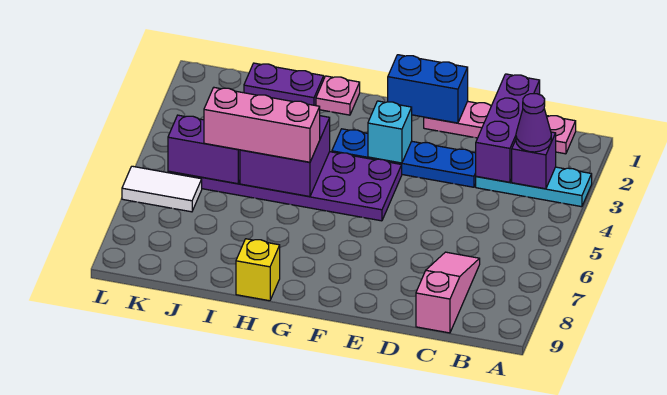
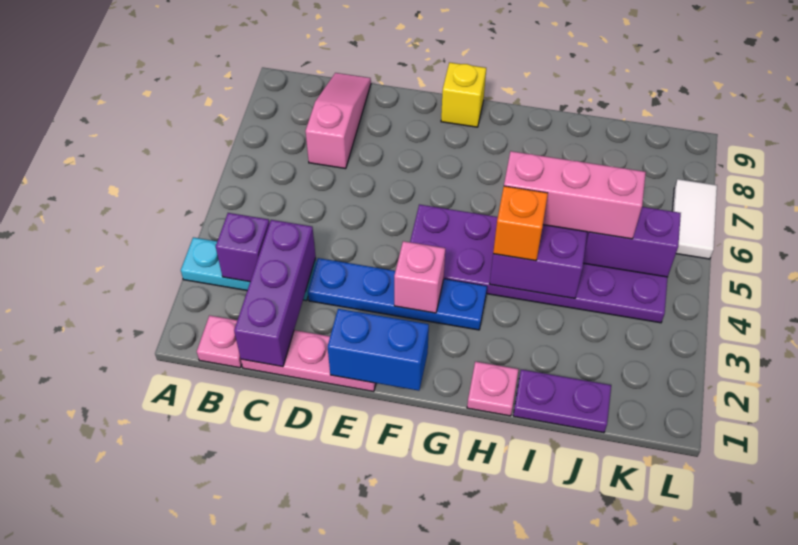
purple 1x1 cone [516,94,551,152] -> none
pink 1x3 slope [416,252,480,333] -> pink 1x3 slope turned to [306,73,371,169]
cyan 1x1 brick [368,101,412,163] -> pink 1x1 brick [394,241,445,313]
none -> orange 1x1 brick [493,186,548,261]
yellow 1x1 brick [236,239,280,301] -> yellow 1x1 brick moved to [441,62,486,127]
white 1x2 tile [122,166,202,212] -> white 1x2 tile turned to [672,179,717,259]

